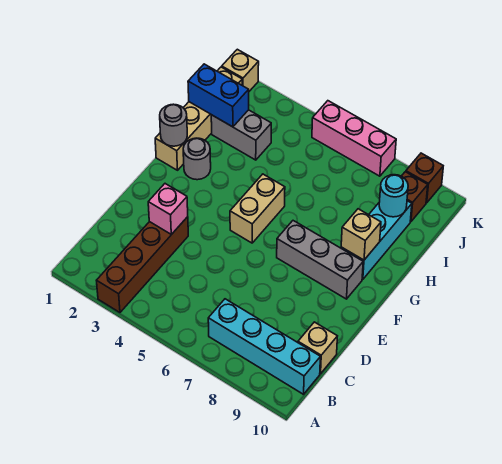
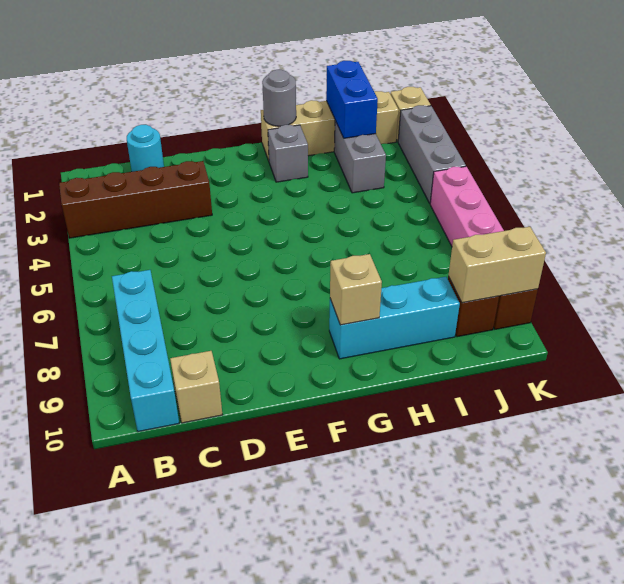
pink 1x1 brick [148,184,188,235] -> none
tan 1x2 brick [230,174,285,243] -> tan 1x2 brick moved to [448,227,546,303]
grey 1x3 brick [277,221,363,299] -> grey 1x3 brick moved to [398,105,466,203]
grey 1x1 round brick [183,138,211,180] -> grey 1x1 brick [268,125,308,182]
cyan 1x1 round brick [379,175,408,217] -> cyan 1x1 round brick moved to [127,125,164,172]

